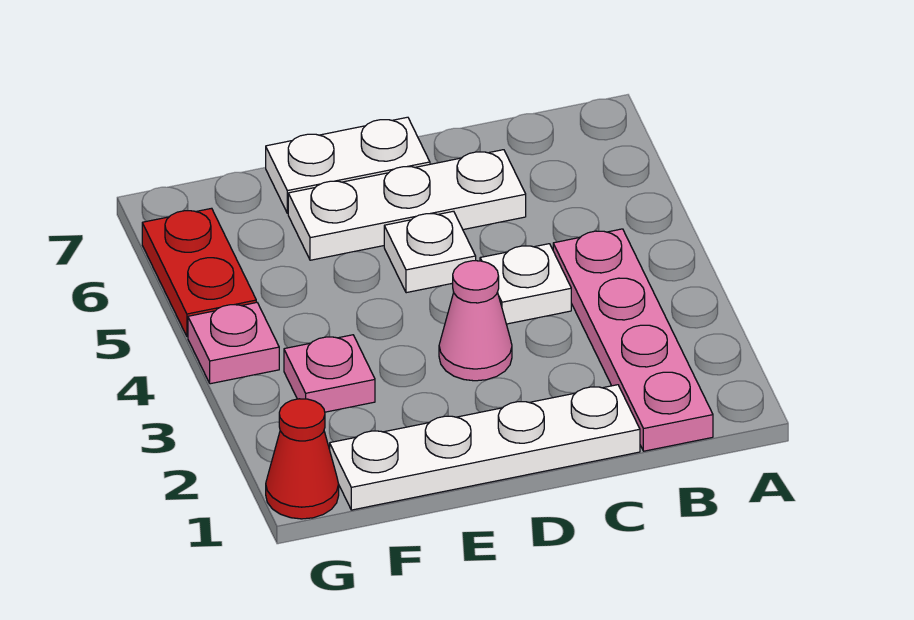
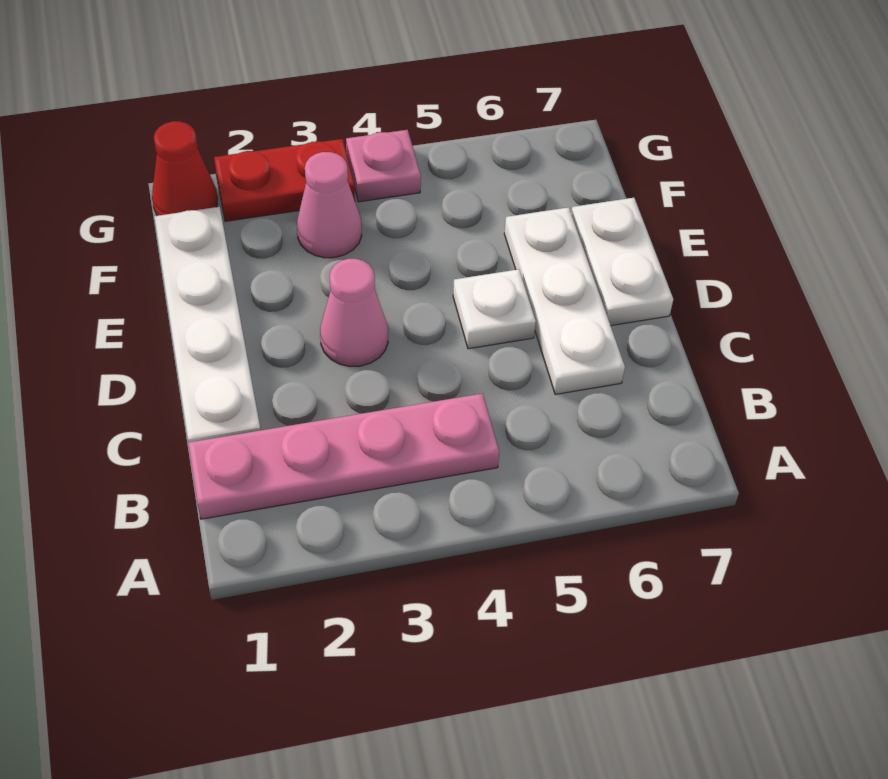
white 1x1 plate [480,244,571,324] -> none
pink 1x1 plate [284,335,375,412] -> pink 1x1 cone [297,152,362,258]
red 1x2 plate [142,208,256,337] -> red 1x2 plate moved to [214,139,355,221]

